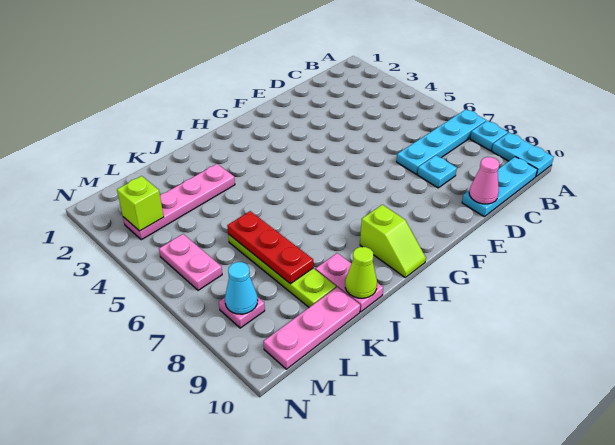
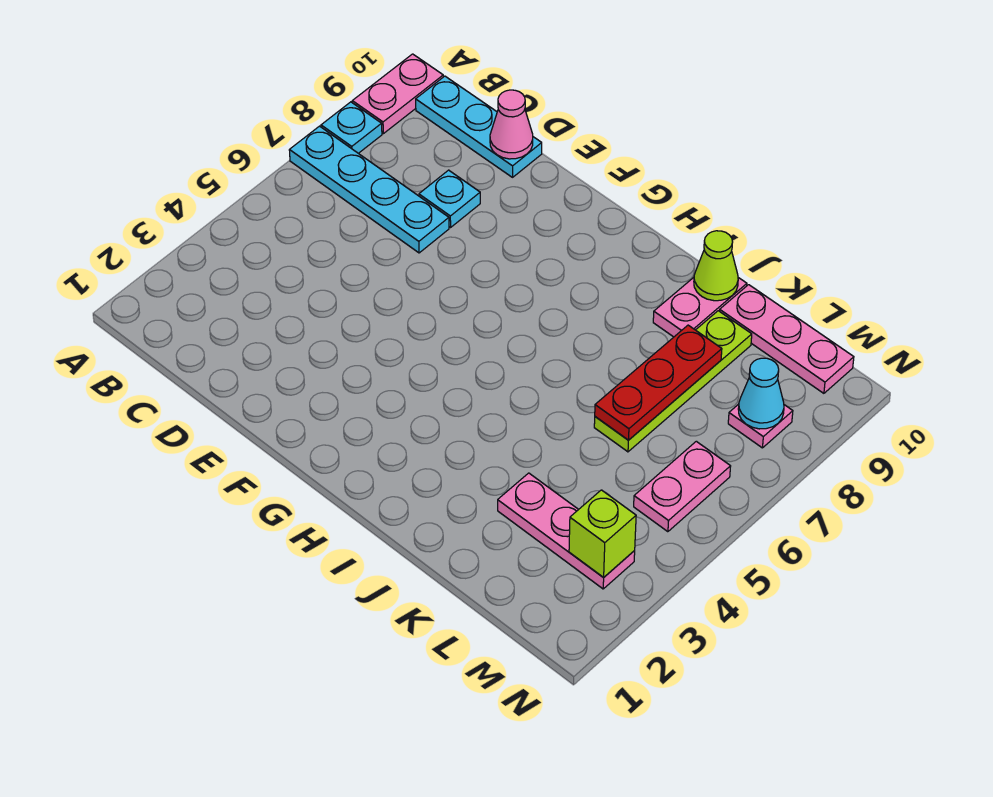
cyan 1x2 plate [492,133,554,176] -> pink 1x2 plate [352,54,443,134]
lime 1x2 slope [360,205,426,277] -> none
pink 1x4 plate [123,164,235,240] -> pink 1x3 plate [498,473,635,589]

